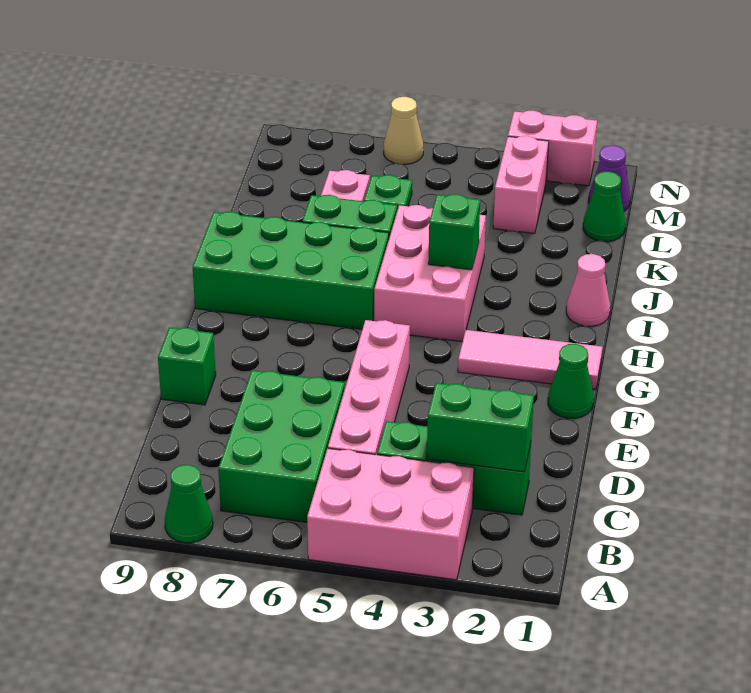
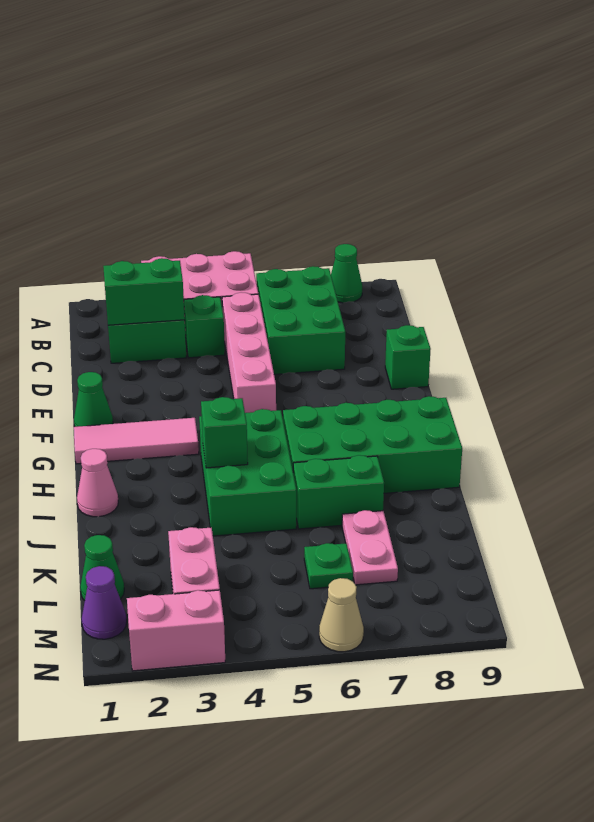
pink 2x3 brick [374,205,486,342] -> green 2x3 brick [199,409,296,536]

